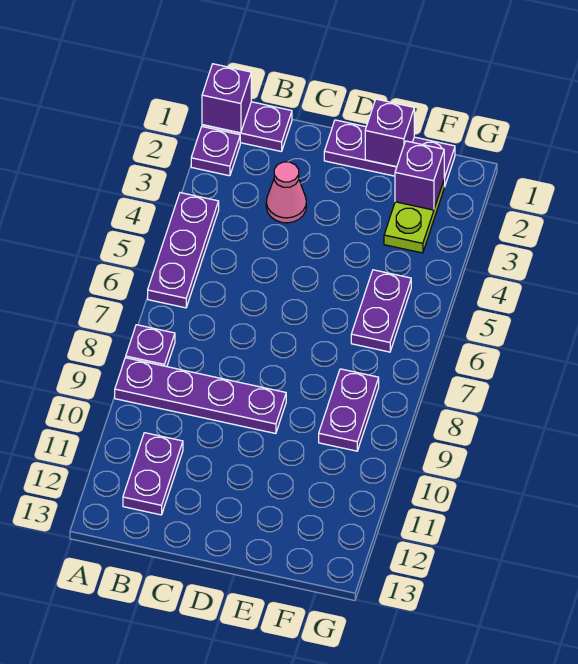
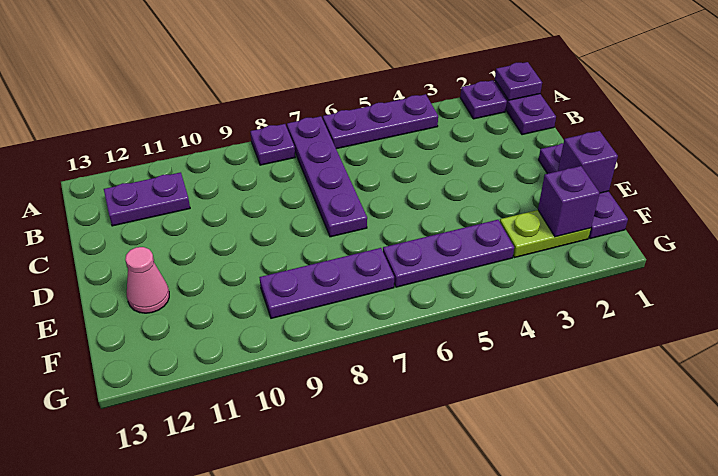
purple 1x1 brick [202,64,251,133] -> purple 1x1 plate [495,62,542,100]
purple 1x4 plate [115,358,286,434] -> purple 1x4 plate moved to [287,116,367,237]
pink 1x1 cone [266,162,306,223] -> pink 1x1 cone moved to [125,247,169,313]
purple 1x2 plate [351,270,411,352] -> purple 1x3 plate [383,220,514,287]
purple 1x2 plate [319,369,379,451] -> purple 1x3 plate [259,248,394,318]

